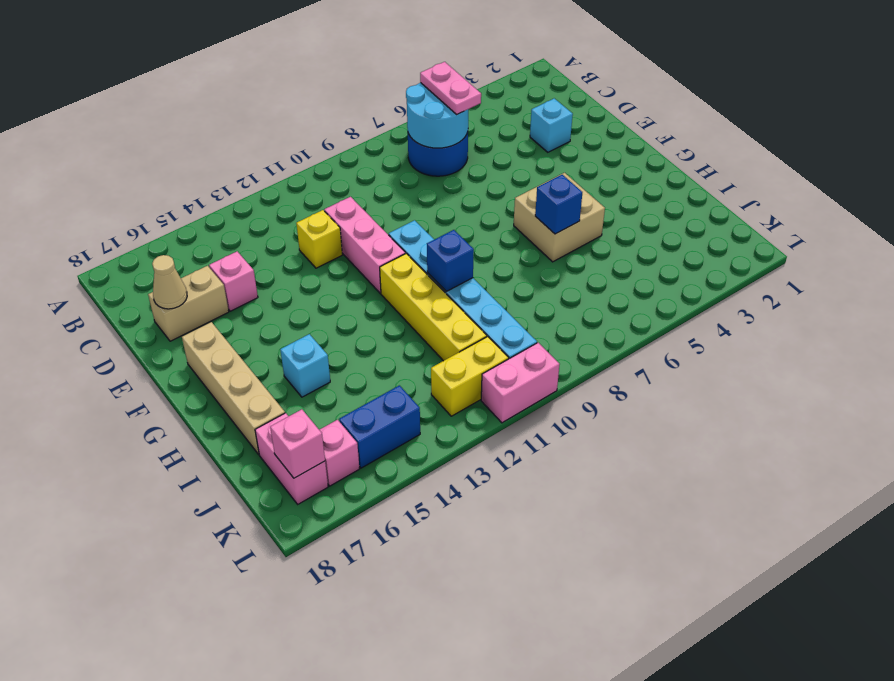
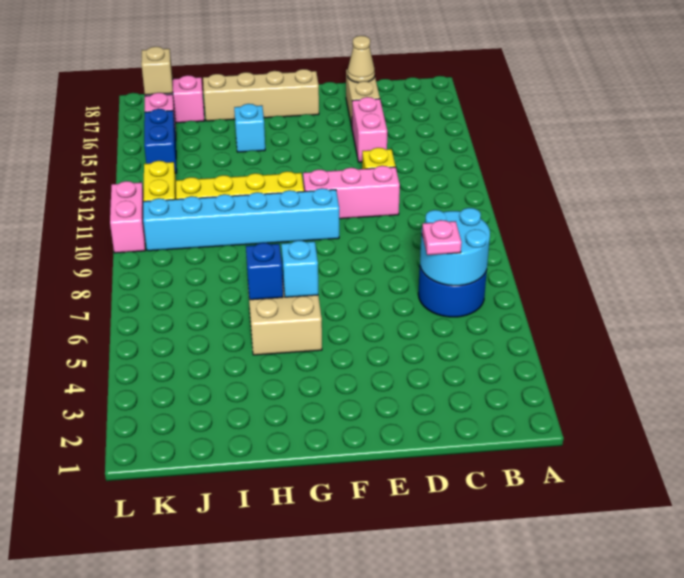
pink 1x2 plate [420,62,481,115] -> pink 1x1 plate [422,220,462,255]
cyan 1x1 brick [530,98,573,152] -> cyan 1x1 brick moved to [281,240,318,297]
pink 1x1 brick [209,251,258,311] -> pink 1x2 brick [352,97,387,162]
blue 1x1 brick [427,230,474,291] -> none
pink 1x1 brick [270,409,325,478] -> tan 1x1 brick [141,47,173,95]

